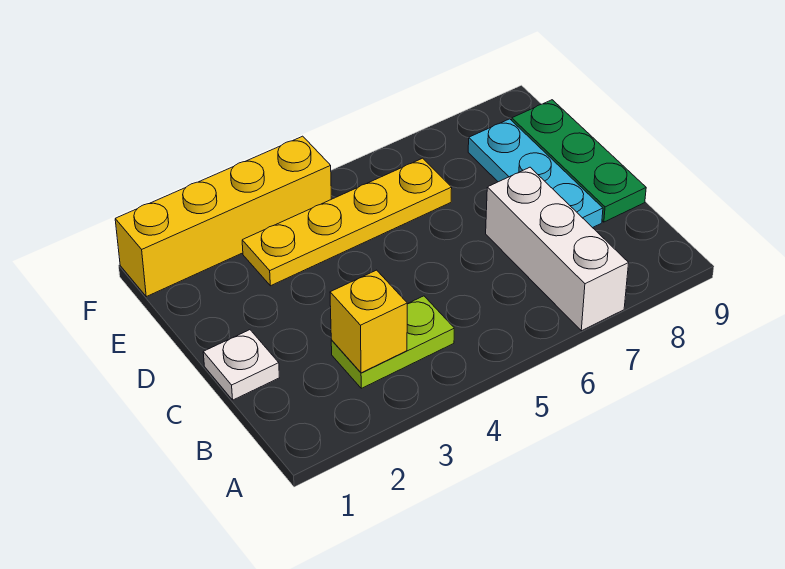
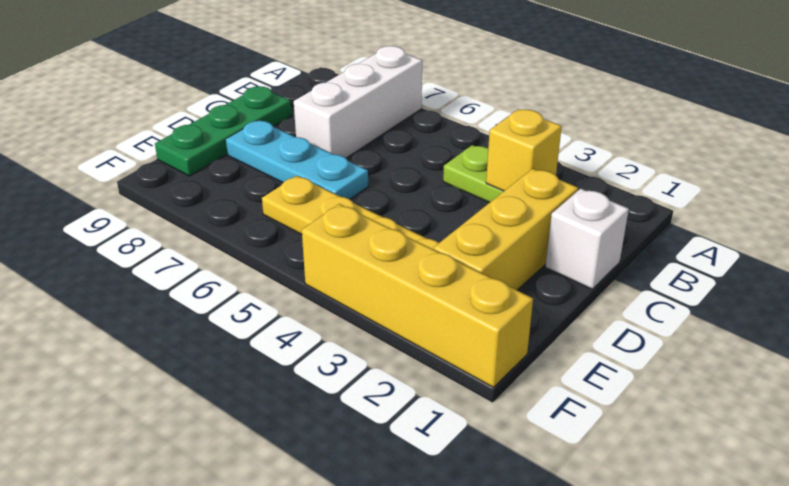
white 1x1 plate [203,330,279,400] -> white 1x1 brick [546,189,629,289]
none -> yellow 1x3 brick [434,169,578,290]
cyan 1x3 plate [468,119,603,228] -> cyan 1x3 plate turned to [226,121,368,199]

